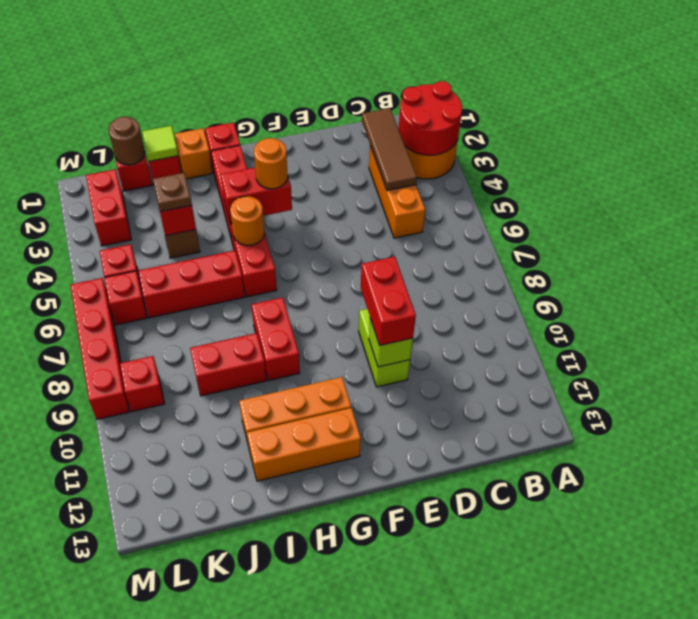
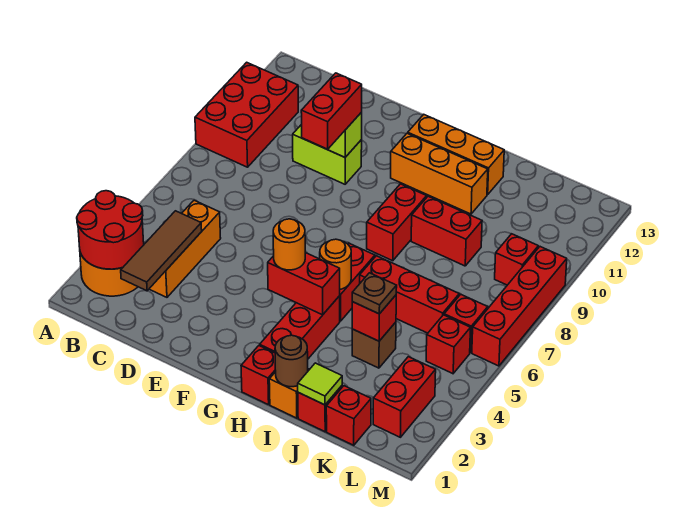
none -> red 2x3 brick [195,62,298,167]
lime 1x2 brick [359,309,410,387] -> lime 1x2 brick turned to [293,124,362,184]
brown 1x1 round brick [109,117,145,165] -> brown 1x1 round brick moved to [275,335,308,387]

